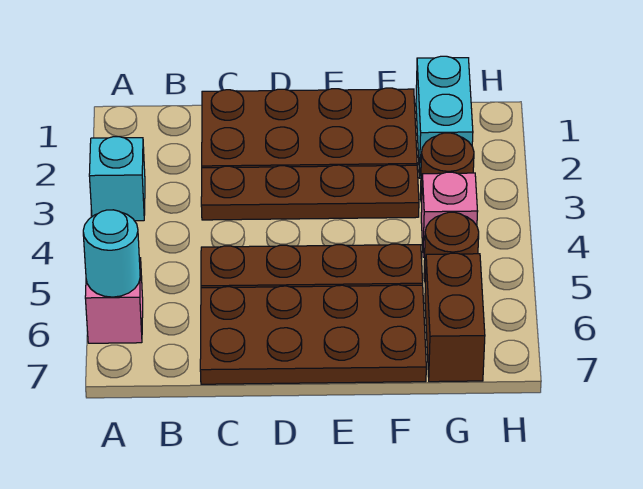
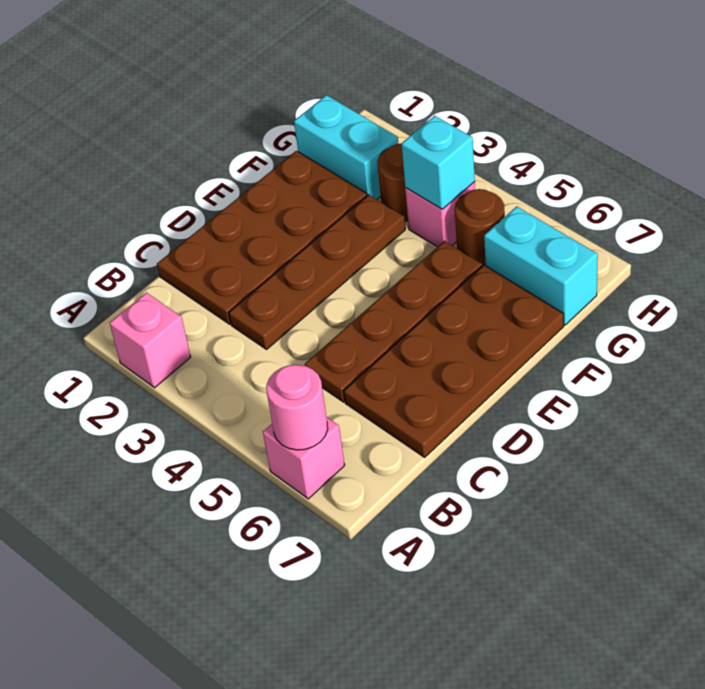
none -> pink 1x1 brick [110,293,191,388]
cyan 1x1 brick [89,137,145,221] -> cyan 1x1 brick moved to [401,116,475,209]
cyan 1x1 round brick [83,210,140,297] -> pink 1x1 round brick [266,365,328,450]
brown 1x2 brick [425,253,485,382] -> cyan 1x2 brick [484,206,598,325]

